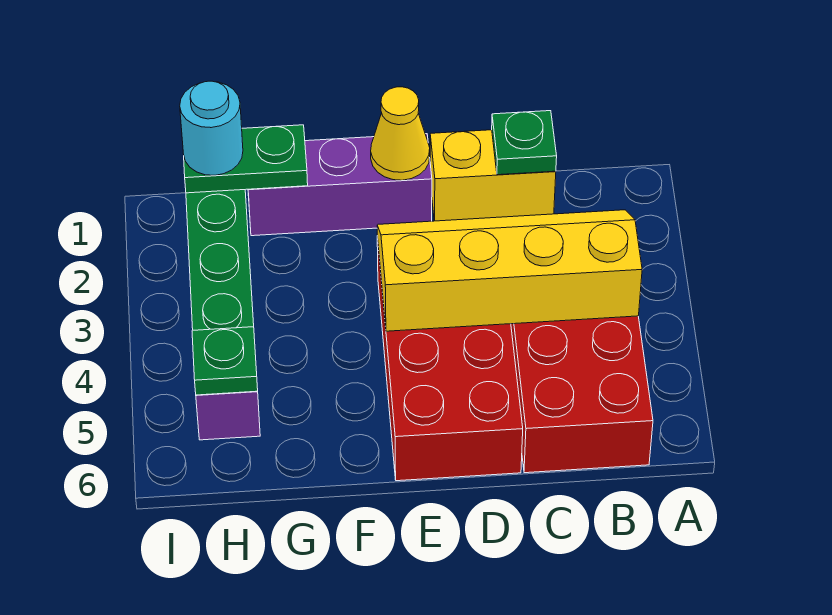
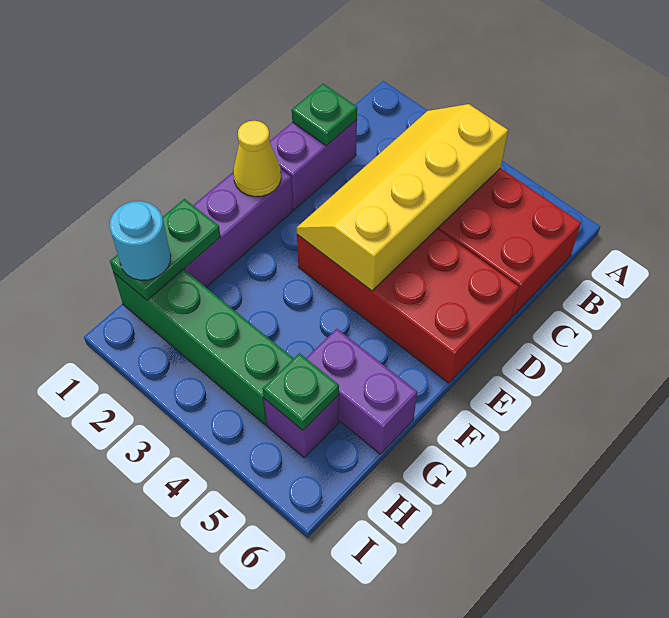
yellow 1x2 brick [430,130,556,221] -> purple 1x2 brick [269,120,357,210]
none -> purple 1x2 brick [306,329,417,454]

